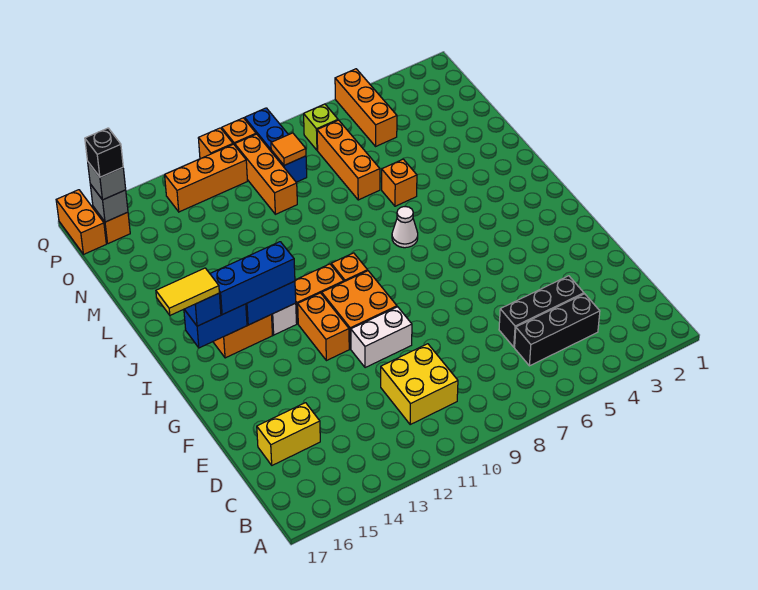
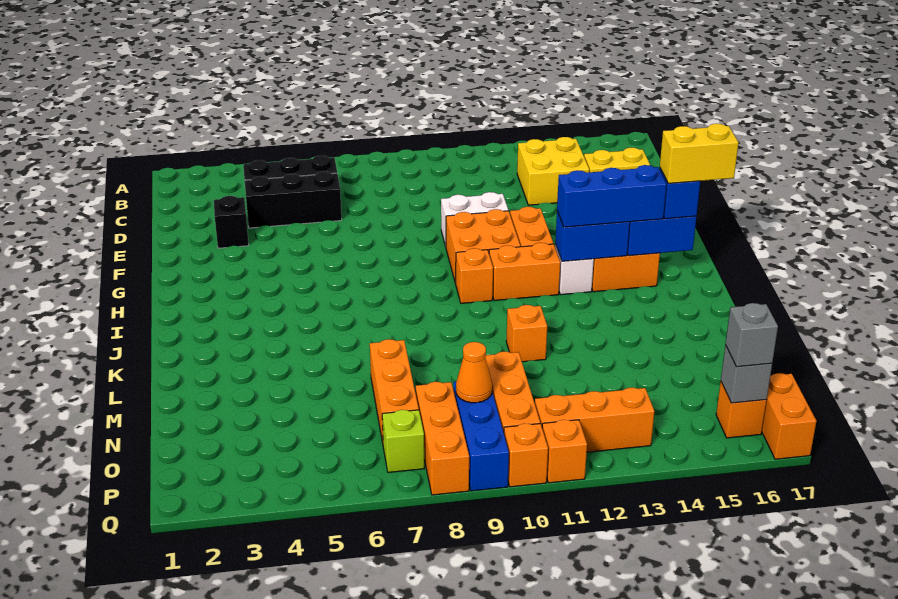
yellow 2x2 brick [381,344,458,424] -> yellow 2x2 brick moved to [517,137,589,205]
yellow 1x2 tile [156,268,219,315] -> yellow 1x2 brick [660,124,739,183]
white 1x1 cone [392,207,418,248] -> none
orange 1x1 brick [382,159,417,206] -> orange 1x1 brick moved to [506,305,547,362]
orange 1x3 brick [335,69,397,146] -> orange 1x3 brick moved to [416,382,469,495]
orange 1x1 tile [271,133,306,165] -> orange 1x1 cone [456,342,492,403]
black 1x1 brick [85,128,123,177] -> black 1x1 brick moved to [214,196,249,248]

